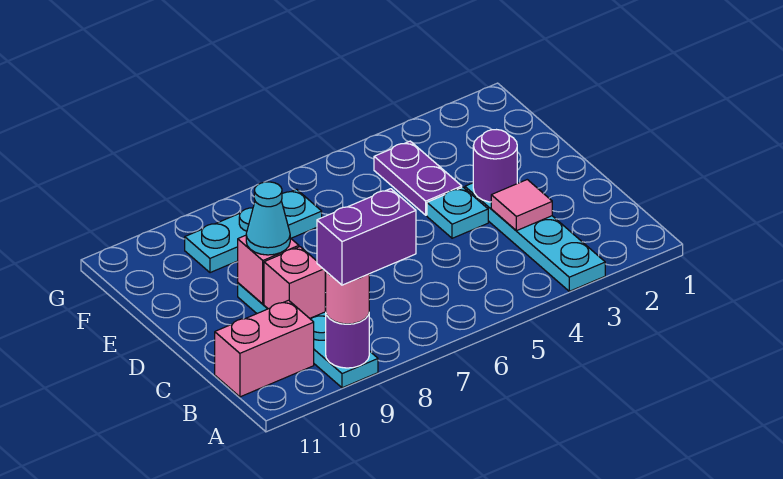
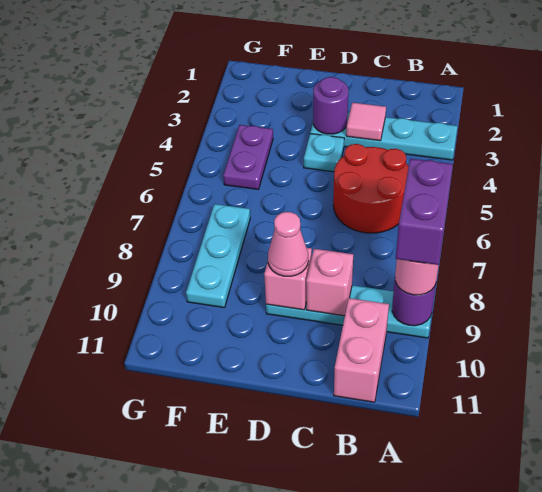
none -> red 2x2 round brick [333,144,409,233]
cyan 1x1 cone [246,182,290,255] -> pink 1x1 cone [268,212,308,276]
purple 1x2 plate [374,141,462,215] -> purple 1x2 plate turned to [223,125,273,189]

